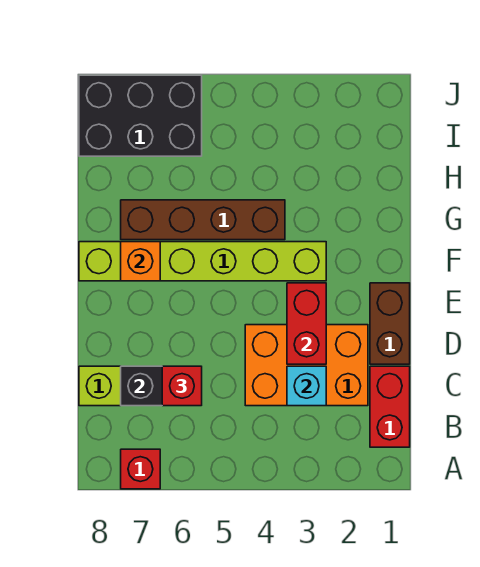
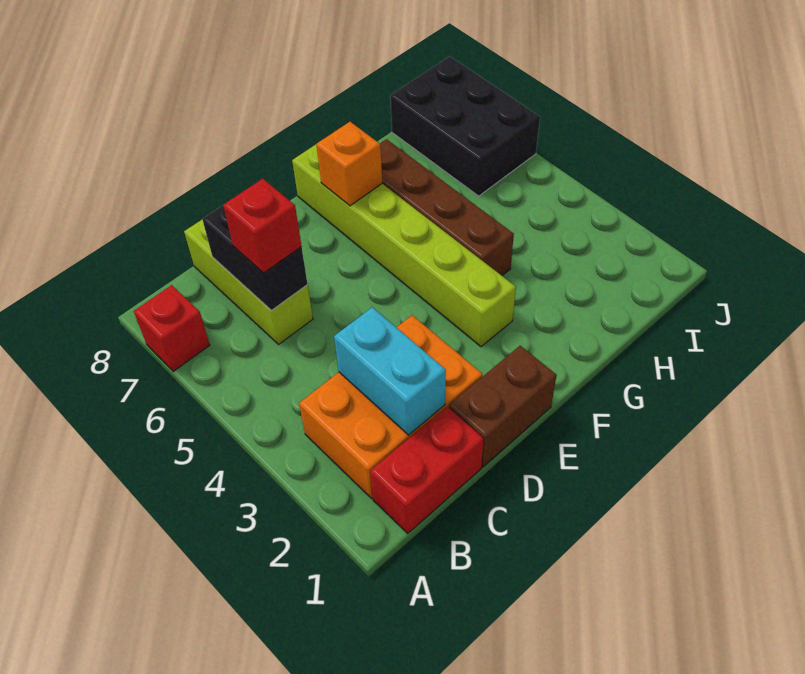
orange 2x3 brick [245,325,368,406] -> orange 2x3 brick turned to [299,315,482,498]
cyan 1x1 brick [287,366,326,406] -> cyan 1x2 brick [334,307,446,435]
red 1x2 brick [287,283,326,364] -> none

